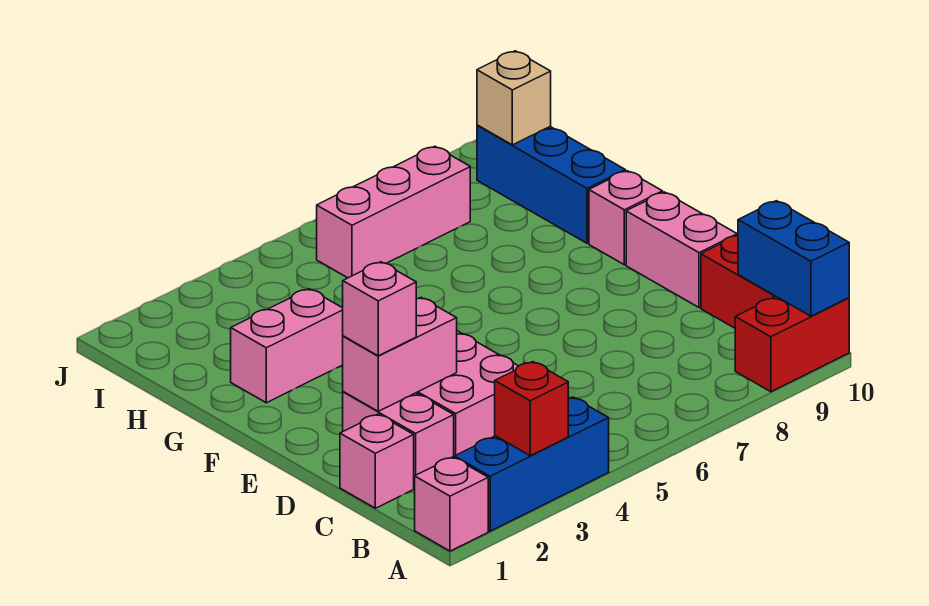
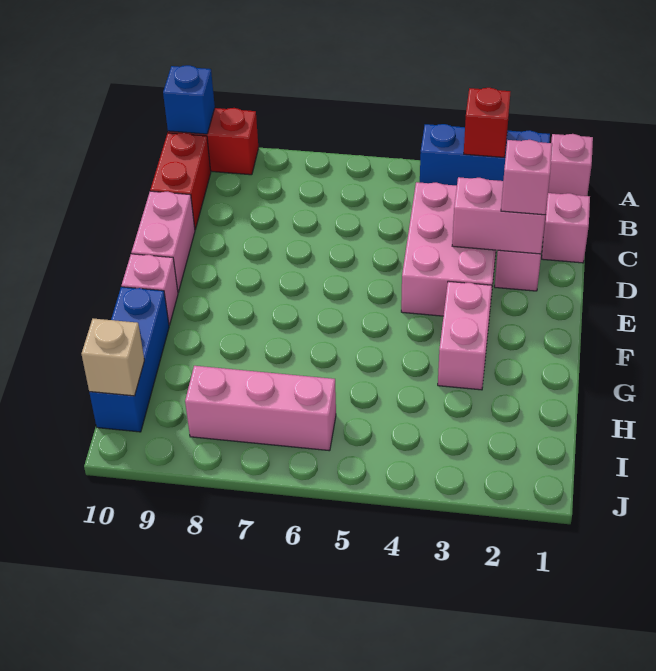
blue 1x2 brick [738,201,849,316] -> blue 1x1 brick [163,65,215,134]
pink 1x2 brick [231,289,343,403] -> pink 1x2 brick turned to [438,281,492,390]

